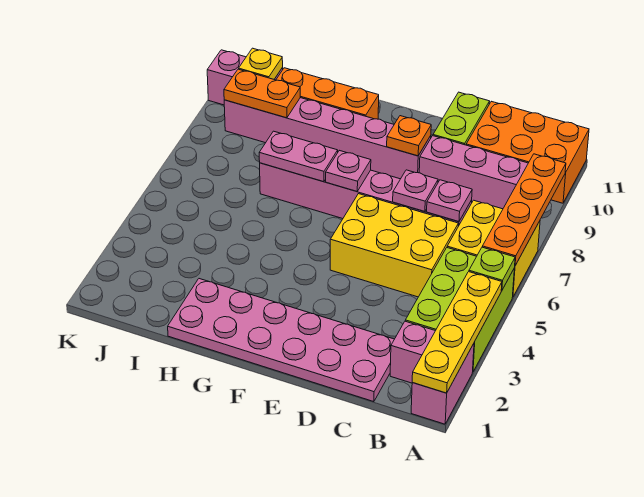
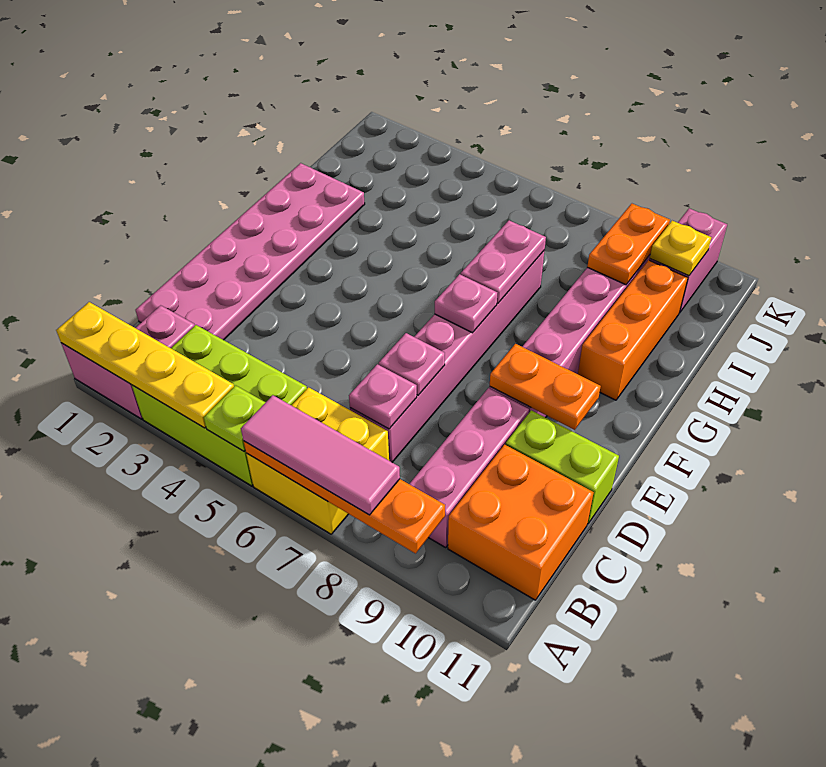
none -> pink 1x3 tile [241,395,400,515]
orange 2x3 brick [466,101,589,203] -> orange 2x2 brick [448,445,594,600]
yellow 2x3 brick [330,194,458,297] -> none
orange 1x1 plate [387,116,431,156] -> orange 1x2 plate [490,344,601,430]

